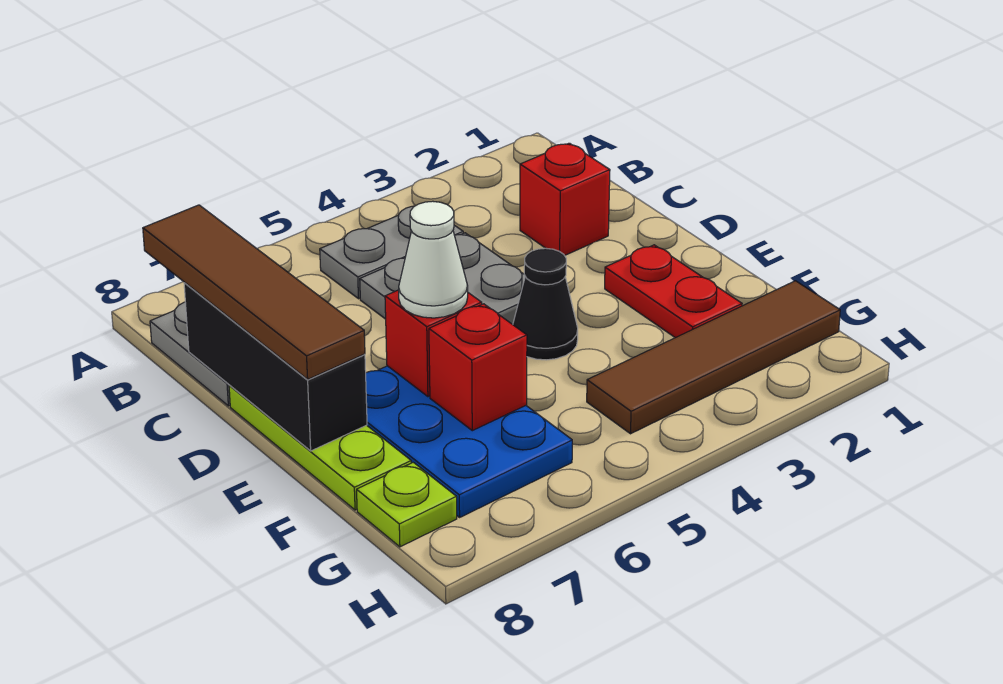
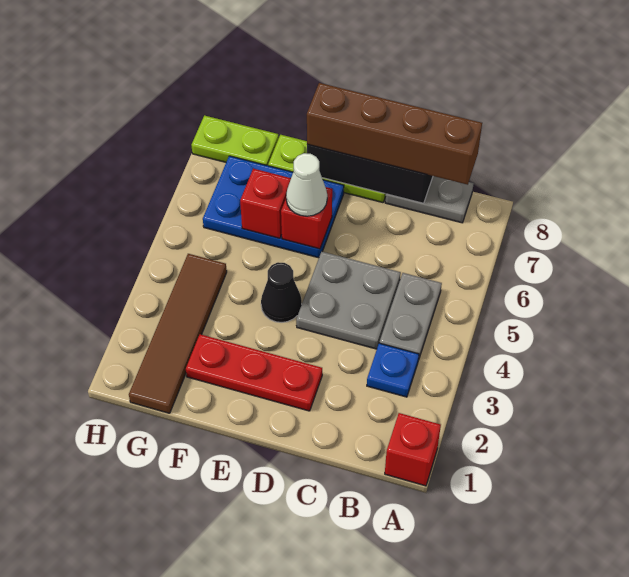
none -> blue 1x1 plate [367,343,419,397]
brown 1x4 tile [143,205,365,379] -> brown 1x4 brick [307,83,482,185]
red 1x1 brick [520,143,610,256] -> red 1x1 brick moved to [385,413,441,486]
red 1x2 plate [605,245,742,338] -> red 1x3 plate [186,334,322,411]
lime 1x1 plate [357,462,457,547] -> lime 1x2 plate [192,115,279,166]

